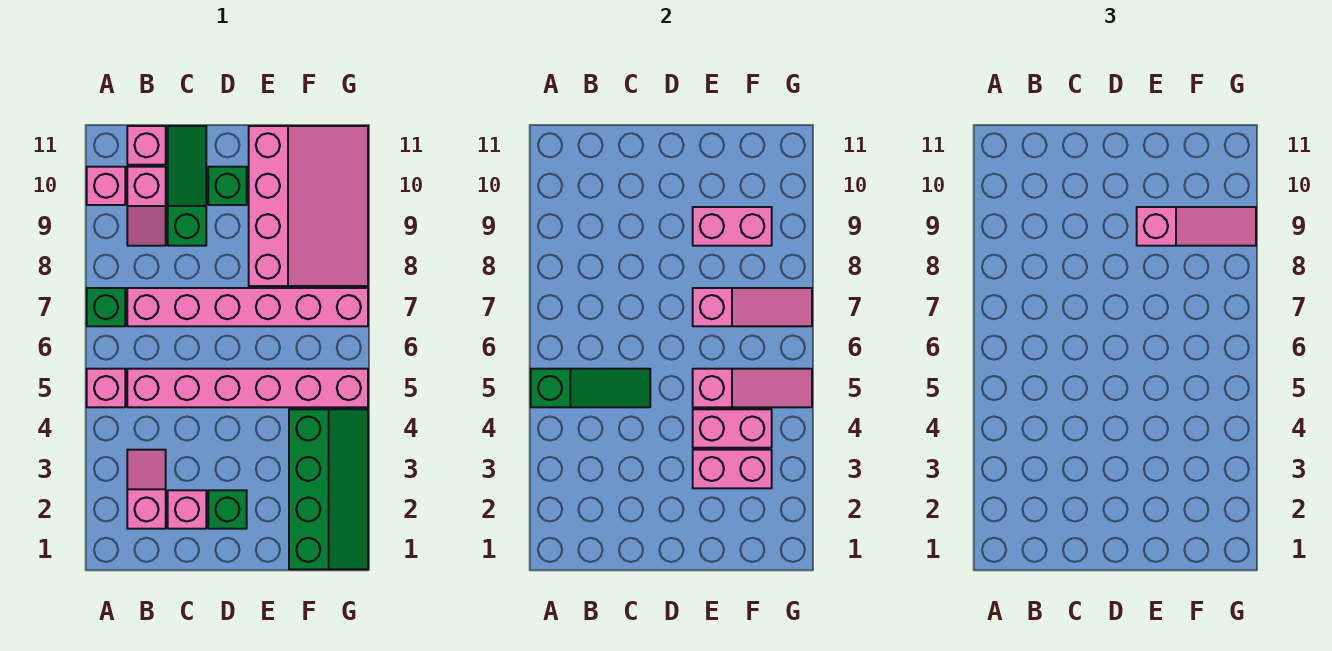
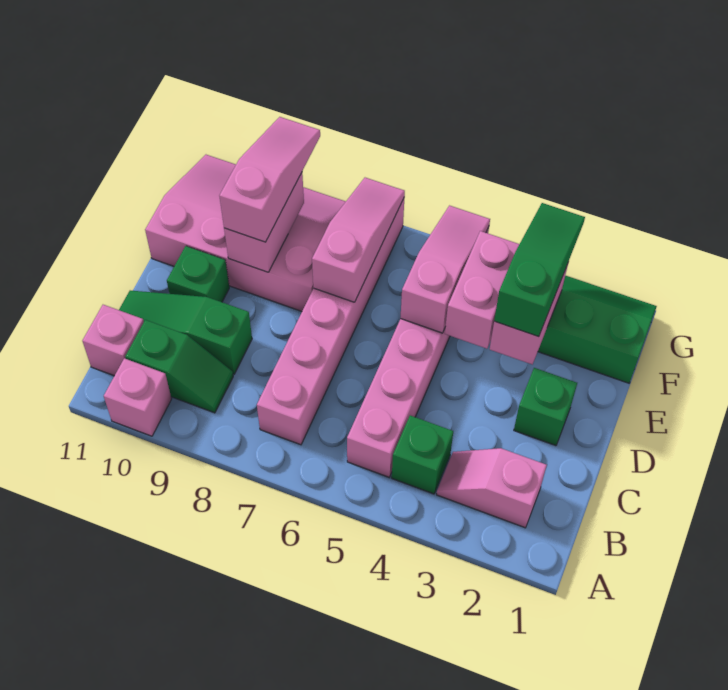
pink 1x1 brick [87,369,125,407] -> none
green 1x3 slope [531,369,650,407] -> green 1x3 slope moved to [494,203,585,337]
green 1x1 brick [87,288,125,326] -> green 1x1 brick moved to [392,415,453,494]
pink 1x2 slope [127,167,166,246] -> green 1x2 slope [125,320,233,413]
pink 1x1 brick [168,490,206,529] -> none

